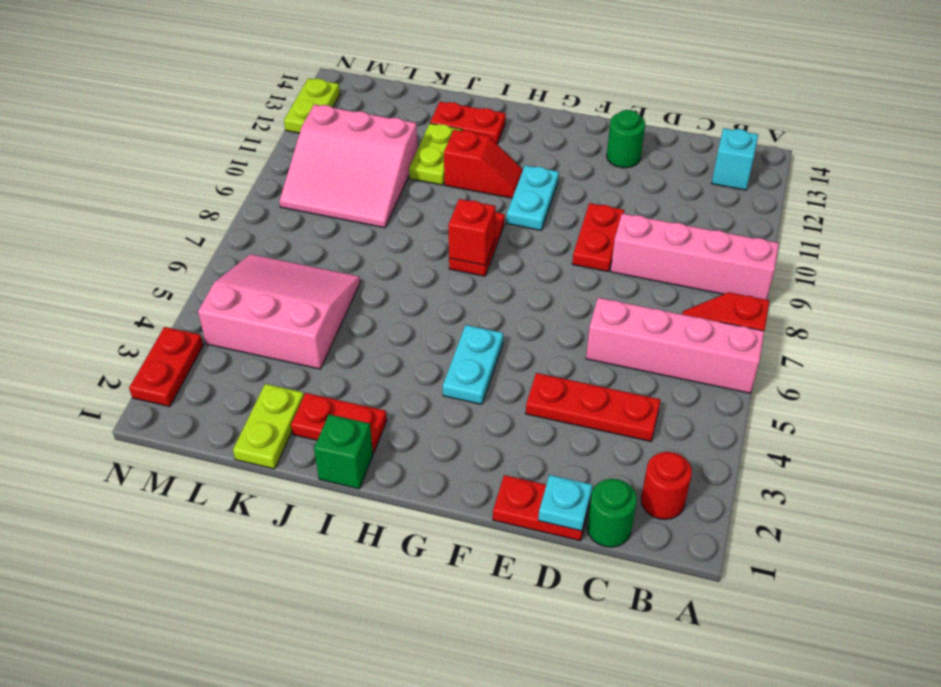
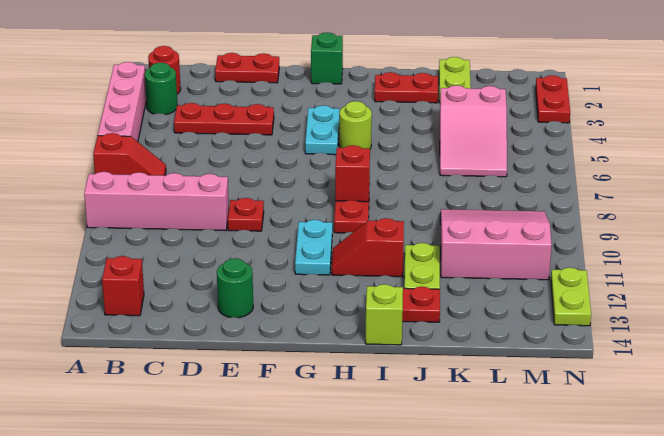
pink 1x4 brick [586,298,764,393] -> pink 1x4 brick turned to [98,62,146,142]
cyan 1x1 brick [712,128,758,190] -> red 1x1 brick [102,256,144,316]
green 1x1 round brick [587,479,637,547] -> green 1x1 round brick moved to [145,63,177,115]
cyan 1x1 plate [538,475,592,531] -> none
red 1x2 plate [572,203,624,272] -> red 1x1 plate [228,198,264,231]
none -> lime 1x1 round brick [339,101,372,149]
green 1x1 brick [314,414,373,489] -> green 1x1 brick moved to [311,32,343,84]
none -> lime 1x1 brick [365,284,403,345]
pink 3x3 slope [198,254,360,369] -> pink 2x3 slope [440,85,507,177]

